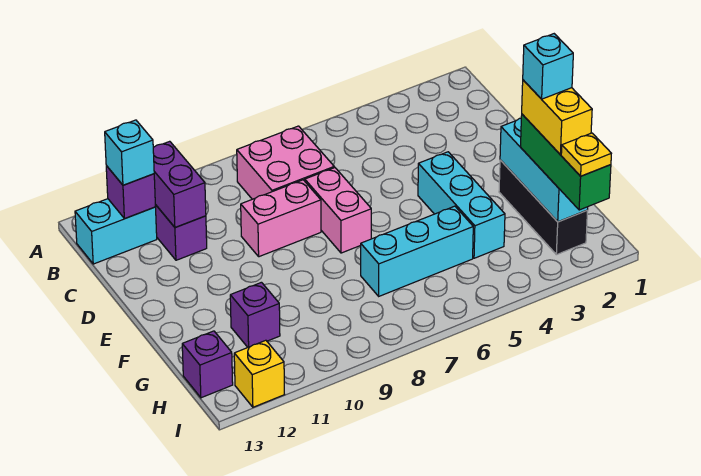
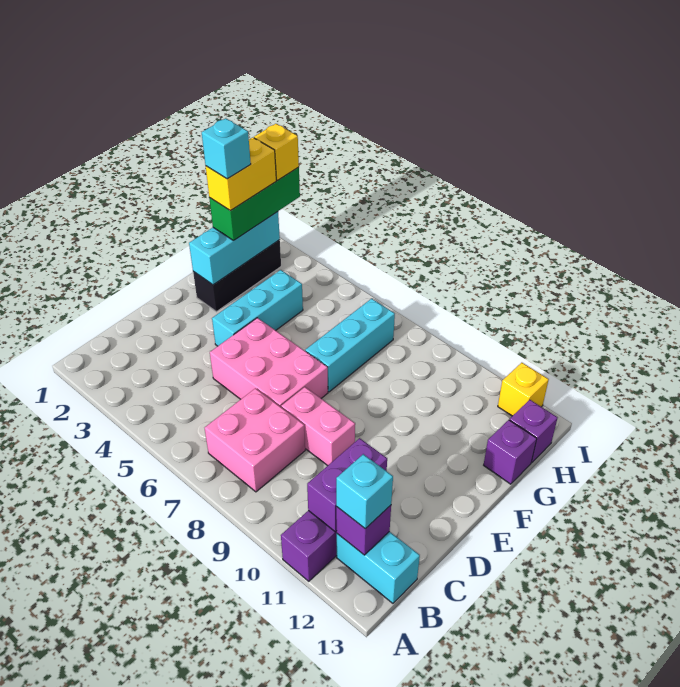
pink 1x2 brick [305,168,371,253] -> pink 2x3 brick [210,318,328,407]
cyan 1x3 brick [361,206,473,296] -> cyan 1x3 brick turned to [305,299,395,392]
purple 1x1 brick [230,282,280,347] -> purple 1x1 brick moved to [484,420,537,484]
yellow 1x1 plate [561,133,611,176] -> yellow 1x1 brick [254,124,299,180]

